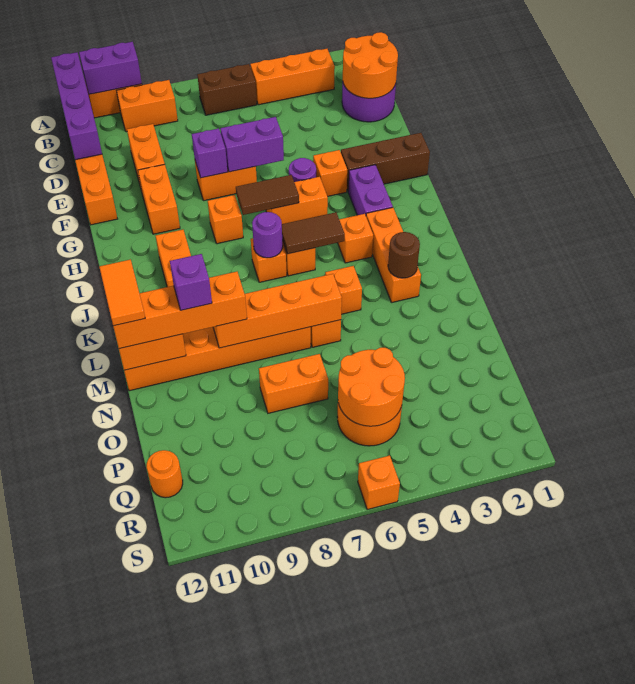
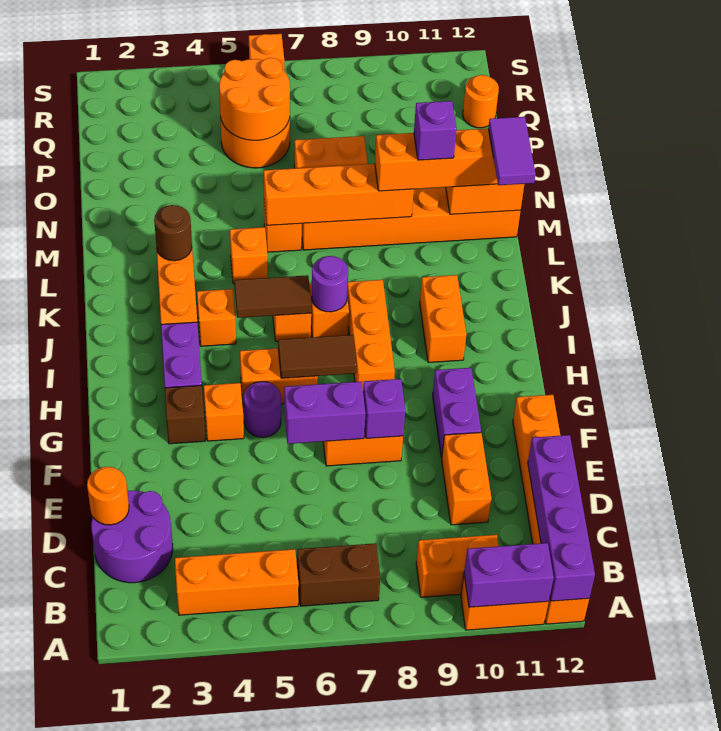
orange 2x2 round brick [343,32,398,98] -> orange 1x1 round brick [87,467,129,525]
orange 1x2 brick [138,164,180,234] -> purple 1x2 brick [433,368,481,458]
brown 1x3 brick [341,133,430,191] -> brown 1x1 brick [165,385,205,444]
orange 1x1 brick [208,195,243,244] -> orange 1x3 brick [347,280,395,388]
orange 1x2 tile [99,259,145,326] -> purple 1x2 tile [488,117,536,185]

